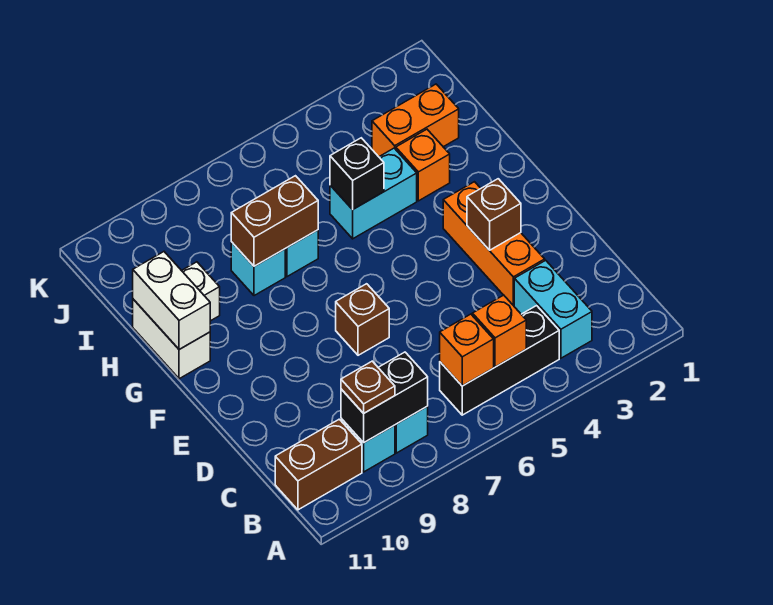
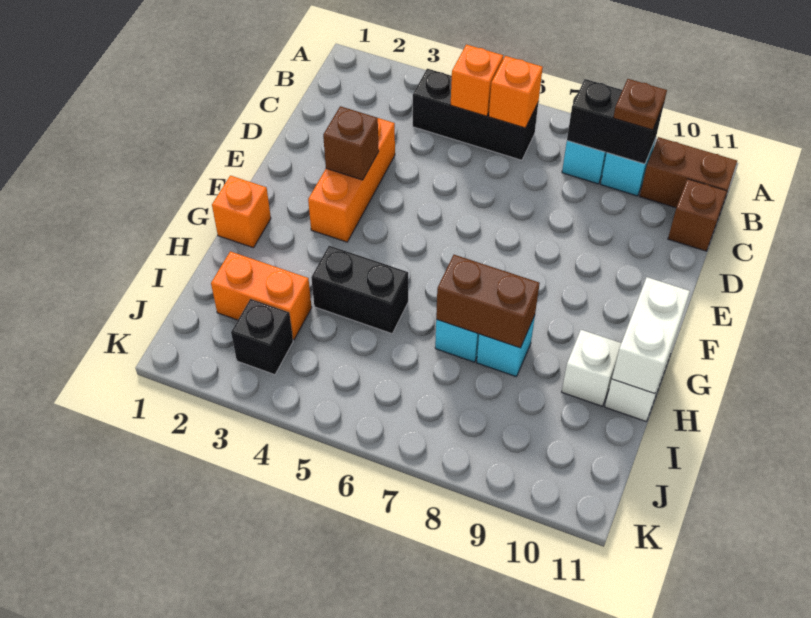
cyan 1x2 brick [514,260,592,358] -> none
brown 1x1 brick [336,284,389,355] -> brown 1x1 brick moved to [668,179,727,251]
orange 1x1 brick [396,129,450,201] -> orange 1x1 brick moved to [212,176,271,247]
cyan 1x2 brick [330,148,417,239] -> black 1x2 brick [311,246,408,334]
black 1x1 brick [330,138,384,209] -> black 1x1 brick moved to [231,299,293,375]

